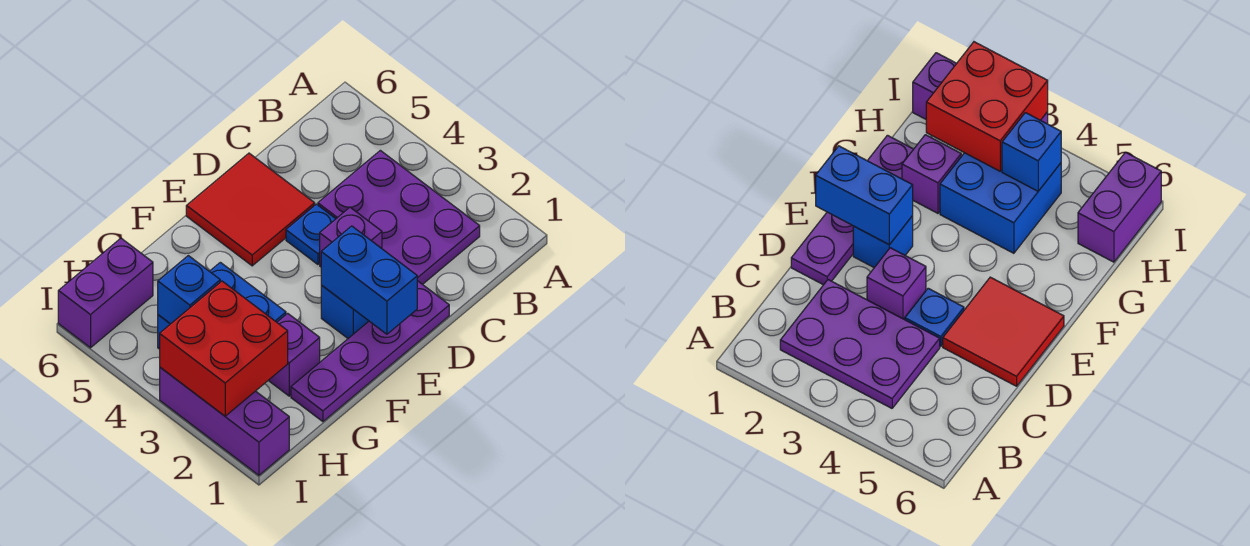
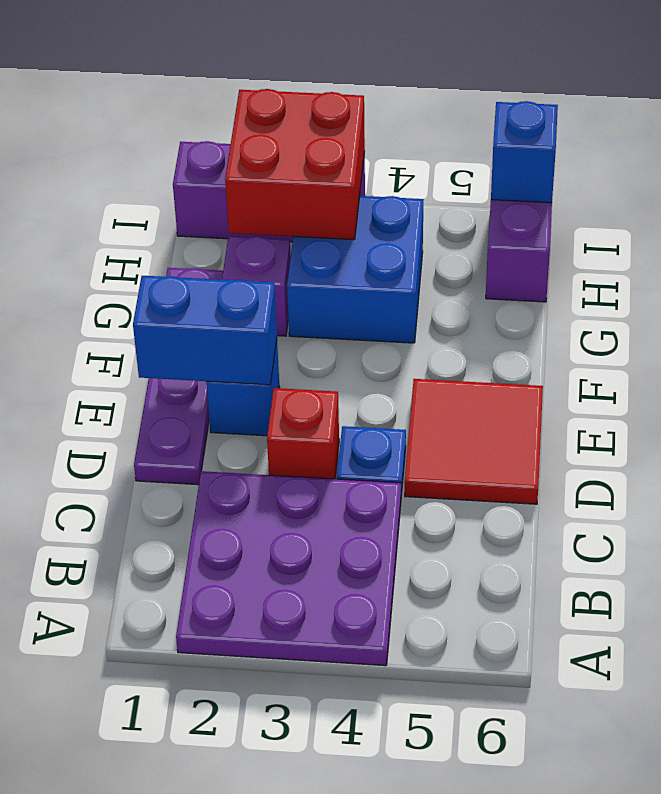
purple 2x3 plate [318,150,480,284] -> purple 3x3 plate [176,471,401,666]
purple 1x1 brick [320,207,382,267] -> red 1x1 brick [267,388,339,479]
blue 1x1 brick [158,256,220,324] -> blue 1x1 brick moved to [491,101,558,203]

